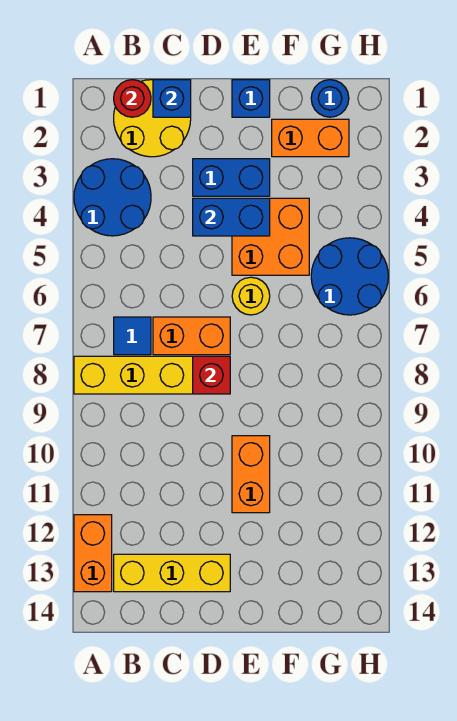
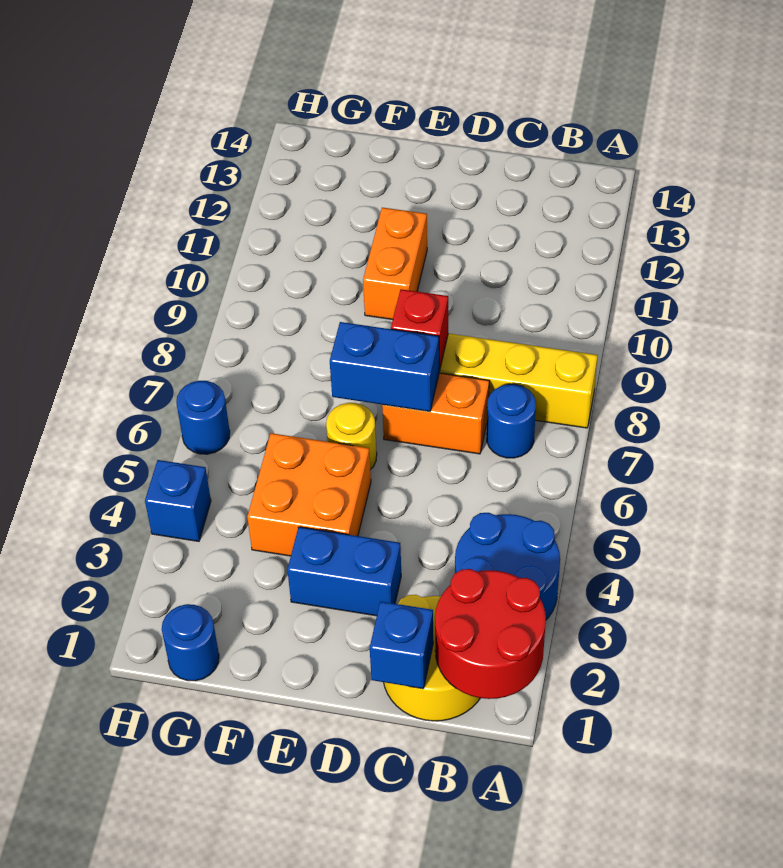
orange 1x2 brick [74,515,112,592] -> none
red 1x1 round brick [114,80,151,117] -> red 2x2 round brick [435,569,546,699]
blue 1x1 tile [114,317,151,355] -> blue 1x1 round brick [487,384,536,458]
yellow 1x3 brick [114,554,230,592] -> none
blue 1x2 brick [193,198,270,236] -> blue 1x2 brick moved to [330,322,439,412]
blue 1x1 brick [232,80,270,117] -> blue 1x1 brick moved to [145,460,211,541]
orange 1x2 brick [272,119,349,157] -> none
blue 2x2 round brick [311,238,388,315] -> blue 1x1 round brick [176,381,230,454]

